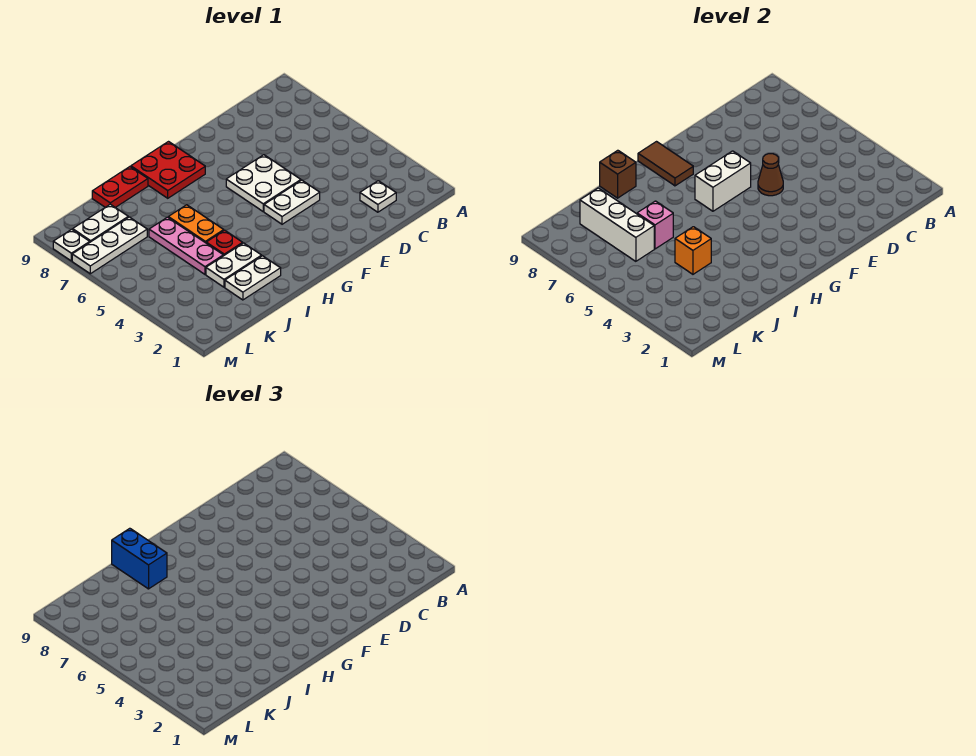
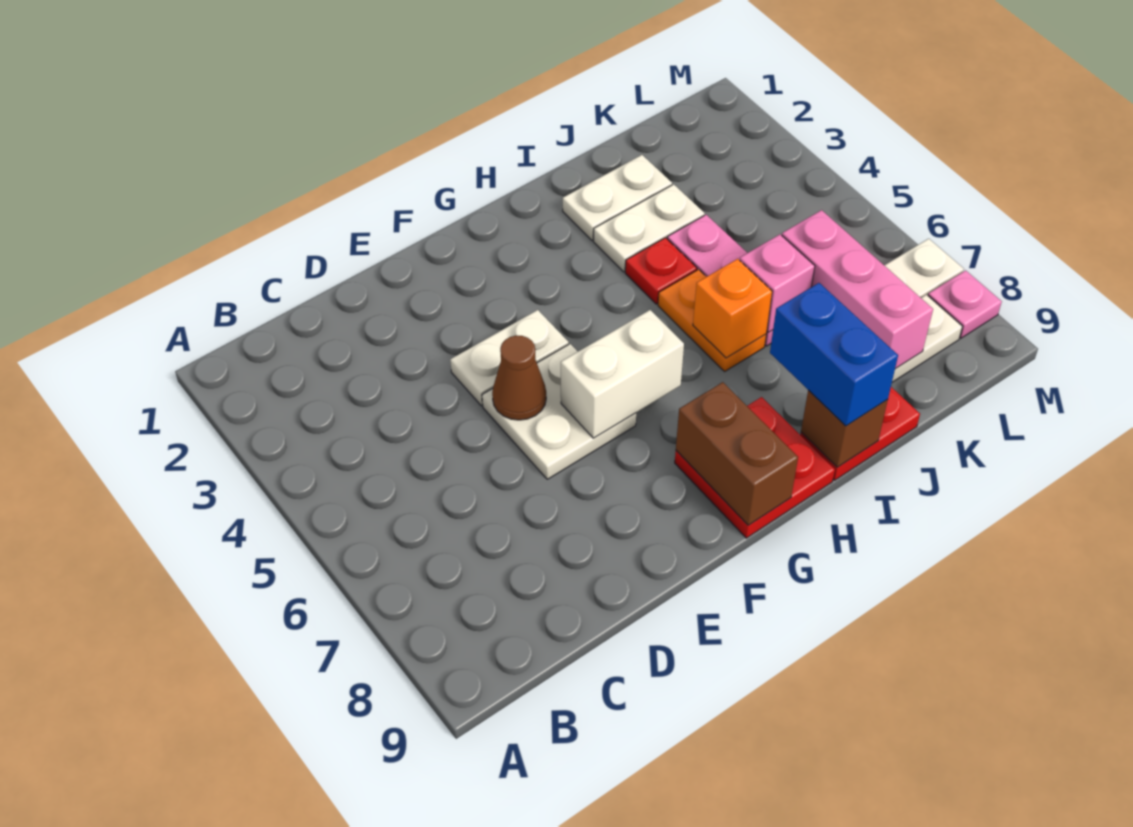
white 1x1 plate [360,181,396,212] -> none
brown 1x2 tile [638,142,693,186] -> brown 1x2 brick [676,382,798,525]
orange 1x1 brick [675,227,711,274] -> orange 1x1 brick moved to [693,259,772,358]
white 1x3 brick [580,188,654,261] -> pink 1x3 brick [782,210,933,369]
white 1x1 plate [53,229,90,261] -> pink 1x1 plate [928,270,1002,338]

